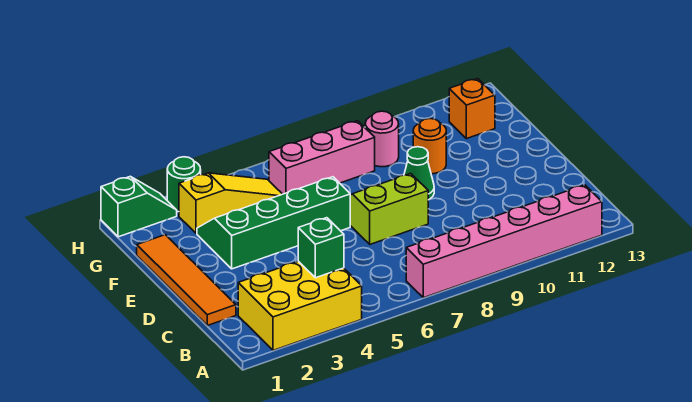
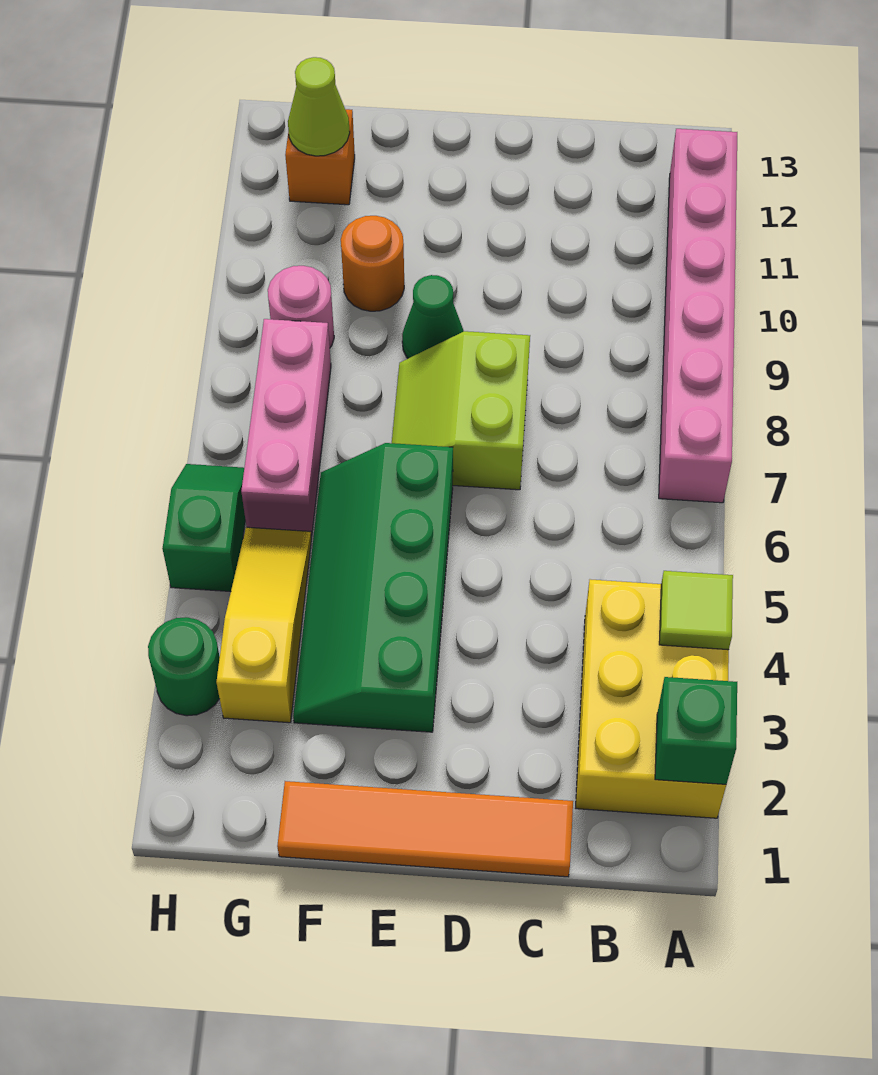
none -> lime 1x1 tile [659,571,733,650]
green 1x1 brick [298,218,344,278] -> green 1x1 brick moved to [655,677,737,784]
none -> lime 1x1 cone [288,57,350,156]
green 1x2 slope [101,176,177,237] -> green 1x2 slope moved to [162,464,245,592]

